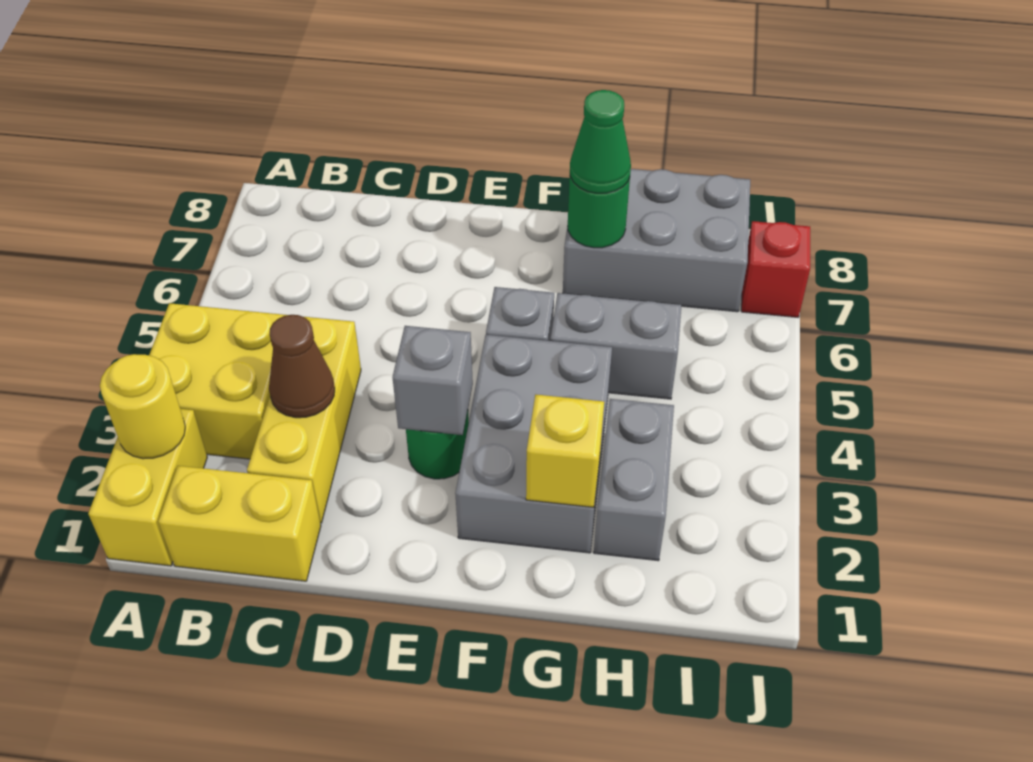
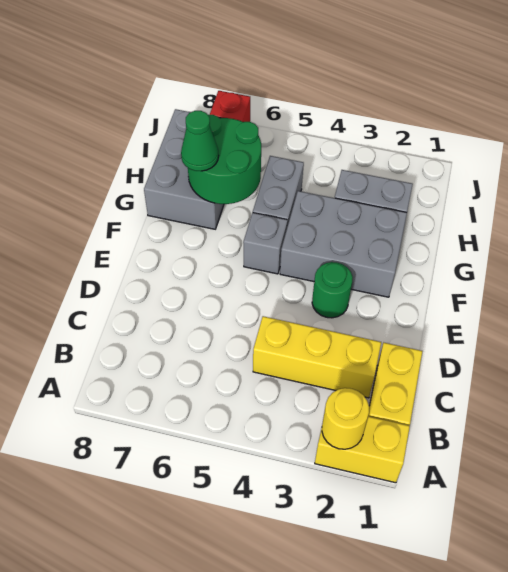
yellow 2x2 brick [149,303,286,459] -> none
brown 1x1 cone [269,315,335,418] -> none
grey 1x1 brick [392,326,473,435] -> none
yellow 1x1 brick [526,394,604,507] -> none
green 1x1 round brick [568,177,630,248] -> green 2x2 round brick [188,115,261,204]

